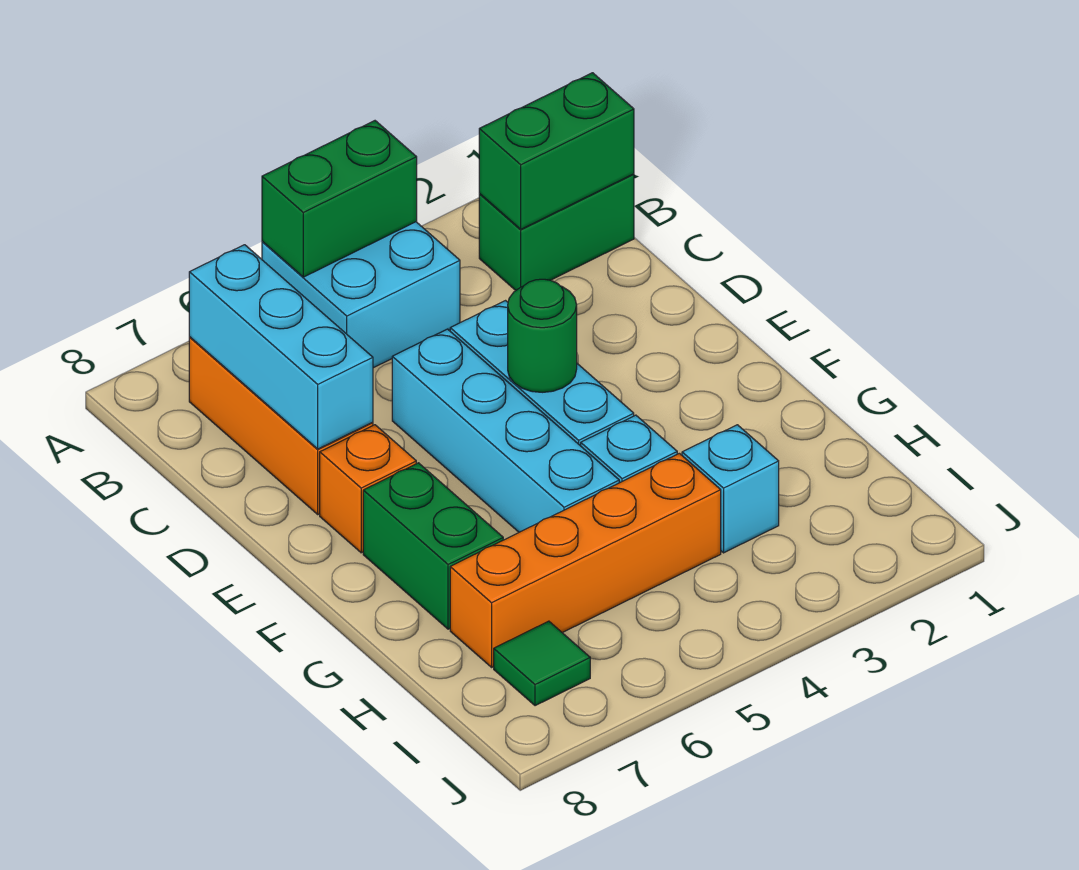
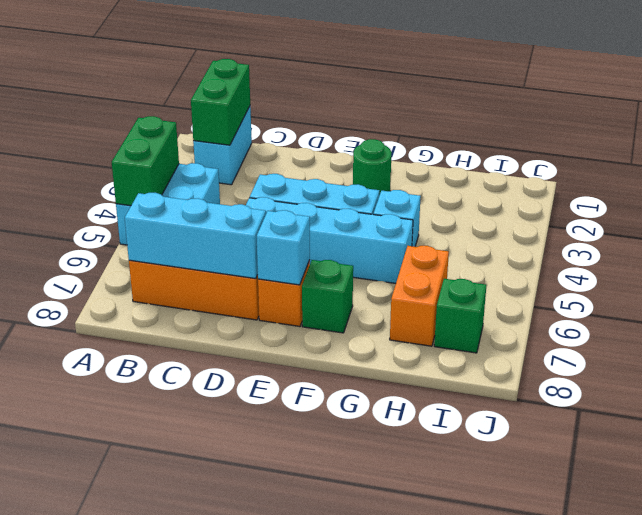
green 1x2 brick [479,174,634,290] -> cyan 1x2 brick [193,106,252,185]
green 1x1 round brick [508,279,577,392] -> green 1x1 round brick moved to [353,139,392,195]
green 1x2 brick [363,463,503,629] -> green 1x1 brick [302,260,353,333]
cyan 1x1 brick [682,425,779,553] -> cyan 1x1 brick moved to [257,210,310,285]
orange 1x4 brick [450,453,721,667] -> orange 1x2 brick [390,246,449,346]
green 1x1 tile [494,621,590,706] -> green 1x1 brick [434,279,486,353]

